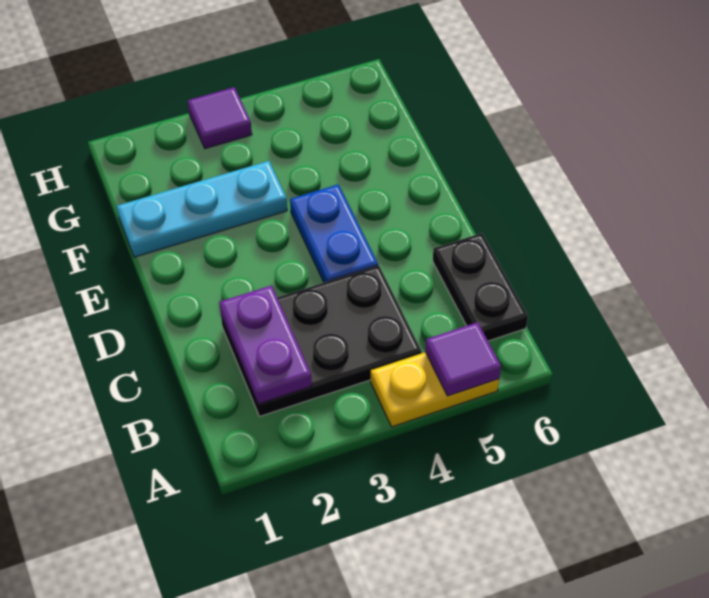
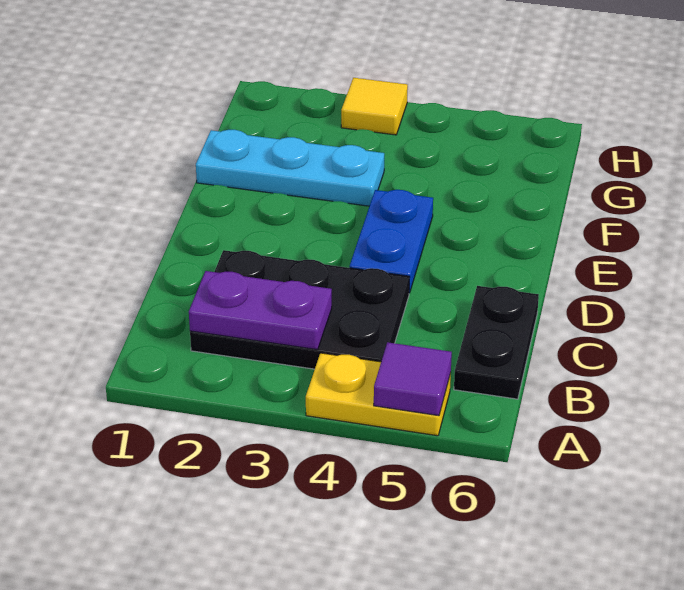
purple 1x2 plate [219,286,312,404] -> purple 1x2 plate turned to [189,271,332,350]
purple 1x1 tile [188,87,252,149] -> yellow 1x1 tile [341,78,408,135]

